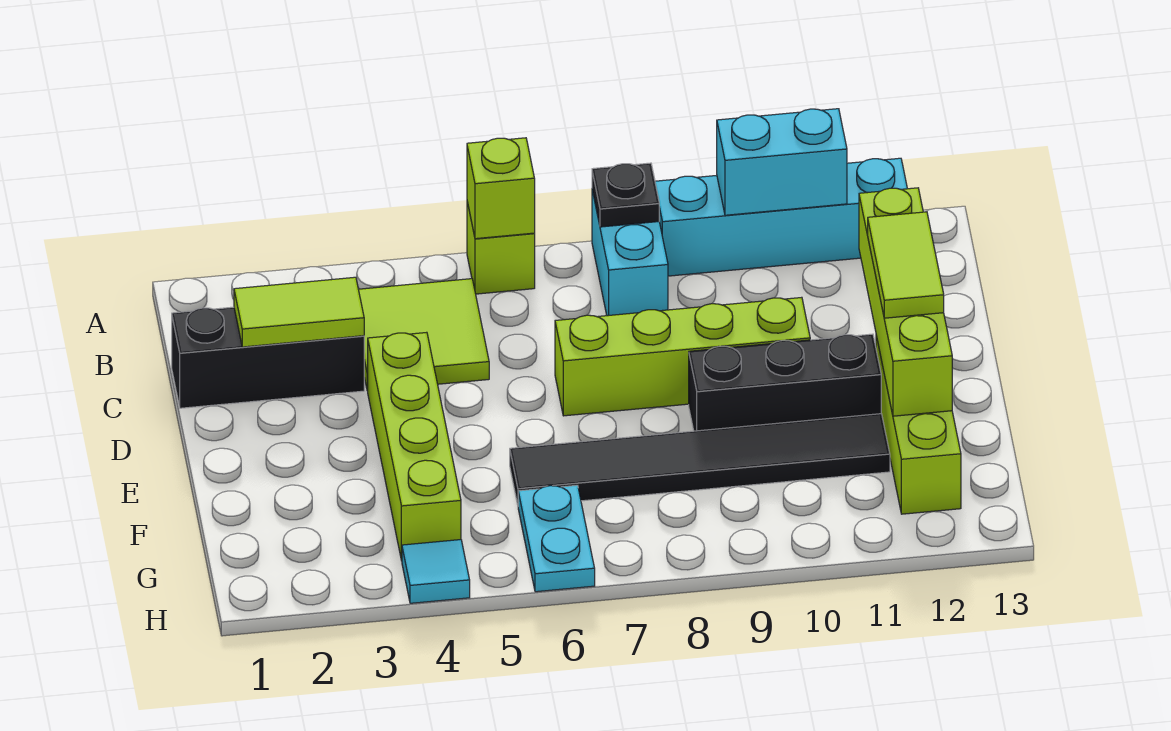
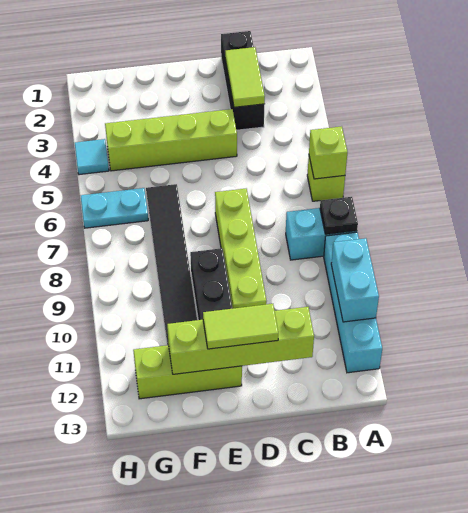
lime 2x2 tile [359,279,489,391] -> none

